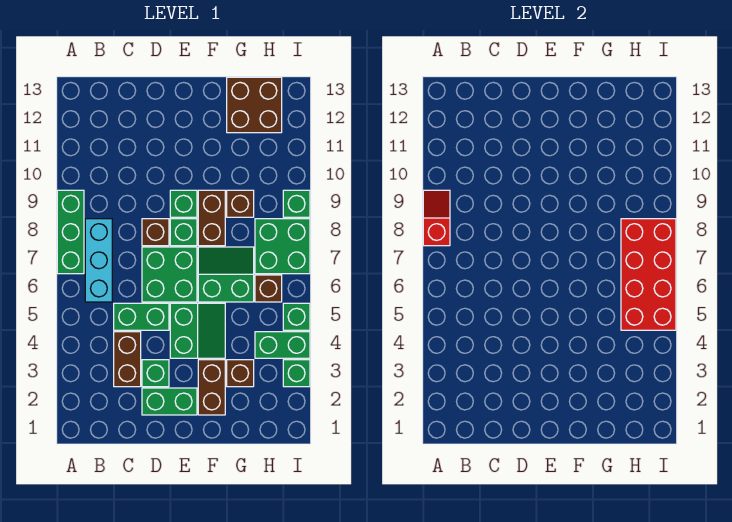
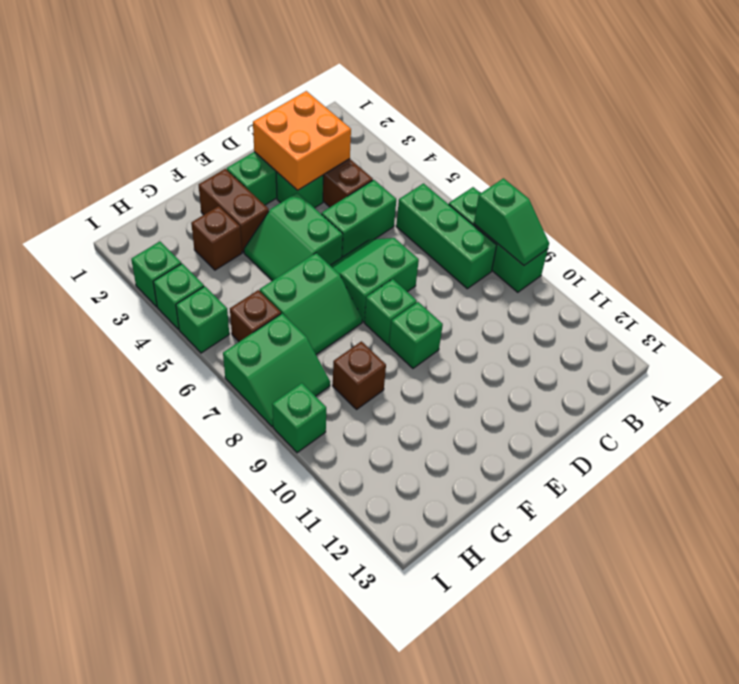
red 1x2 slope [423,190,450,246] -> green 1x2 slope [474,178,549,265]
cyan 1x3 brick [85,219,112,302] -> green 1x3 brick [396,183,497,289]
none -> orange 2x2 brick [253,91,351,190]
green 2x2 brick [142,247,197,302] -> green 2x2 slope [330,238,419,322]
brown 1x1 brick [142,219,169,246] -> none
brown 1x2 brick [198,190,225,246] -> none
brown 2x2 brick [227,77,282,133] -> none
green 1x2 brick [255,332,310,358] -> green 1x1 brick [153,264,204,330]
red 2x4 brick [621,219,676,330] -> none
green 2x2 brick [255,219,310,274] -> green 2x2 slope [223,314,330,427]

